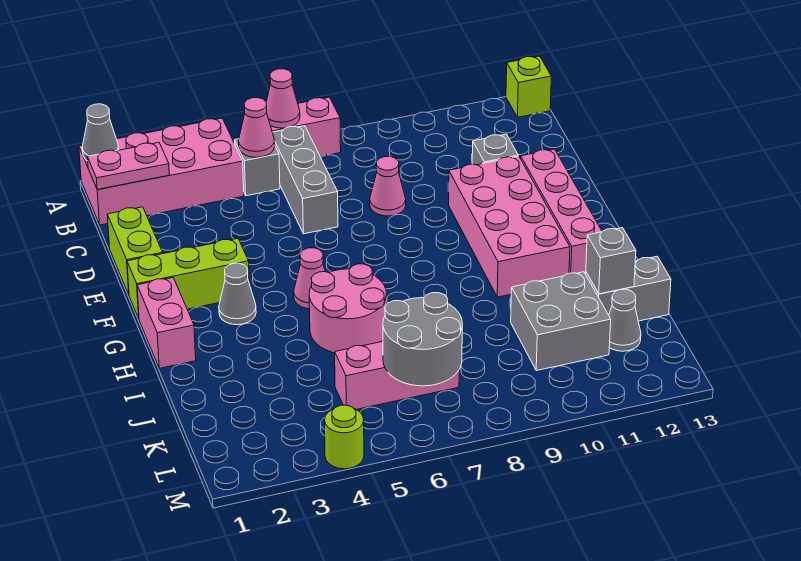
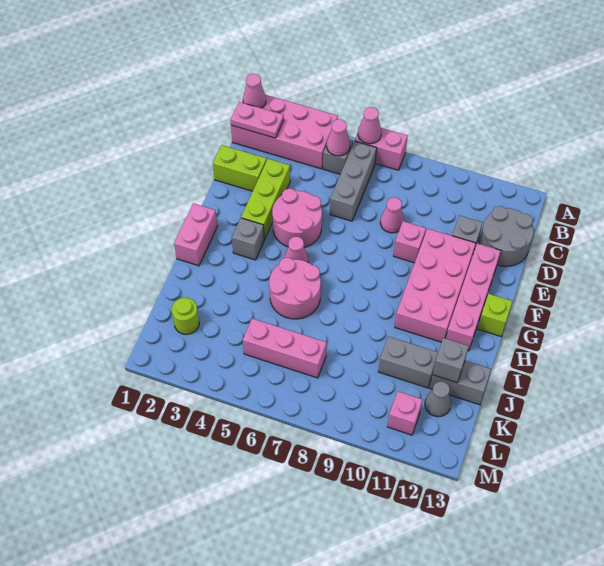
grey 1x1 cone [82,104,119,161] -> pink 1x1 cone [243,74,266,108]
lime 1x1 brick [506,56,551,117] -> lime 1x1 brick moved to [478,294,513,336]
lime 1x2 brick [107,207,163,294] -> lime 1x2 brick turned to [213,145,267,191]
none -> pink 2x2 round brick [272,189,322,248]
none -> pink 1x1 brick [394,221,426,263]
lime 1x3 brick [127,238,249,318] -> lime 1x3 brick turned to [241,159,290,239]
grey 1x1 cone [219,263,256,325] -> grey 1x1 brick [232,218,265,260]
grey 2x2 brick [511,272,611,371] -> grey 1x2 brick [378,336,438,388]
grey 2x2 round brick [383,293,462,386] -> grey 2x2 round brick moved to [479,206,534,267]
none -> pink 1x1 brick [387,391,423,435]
lime 1x1 round brick [325,405,364,469] -> lime 1x1 round brick moved to [172,298,199,334]

